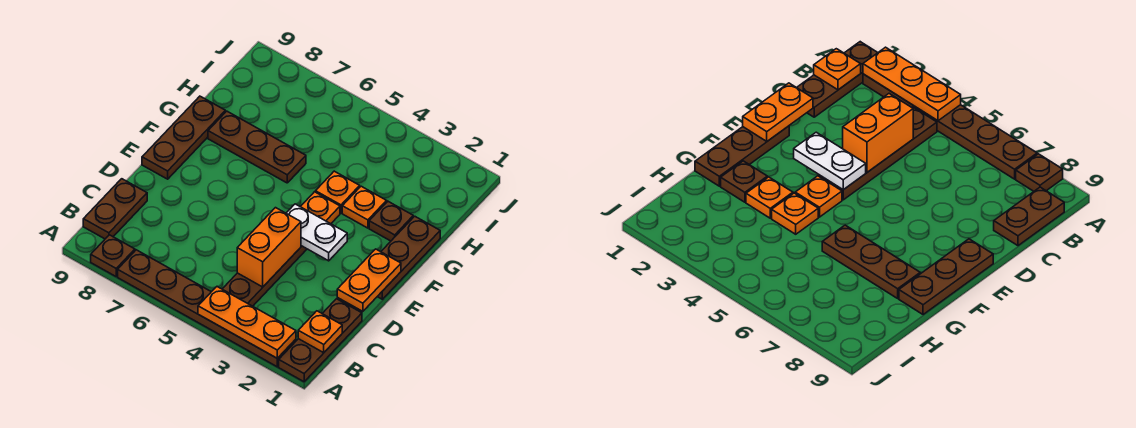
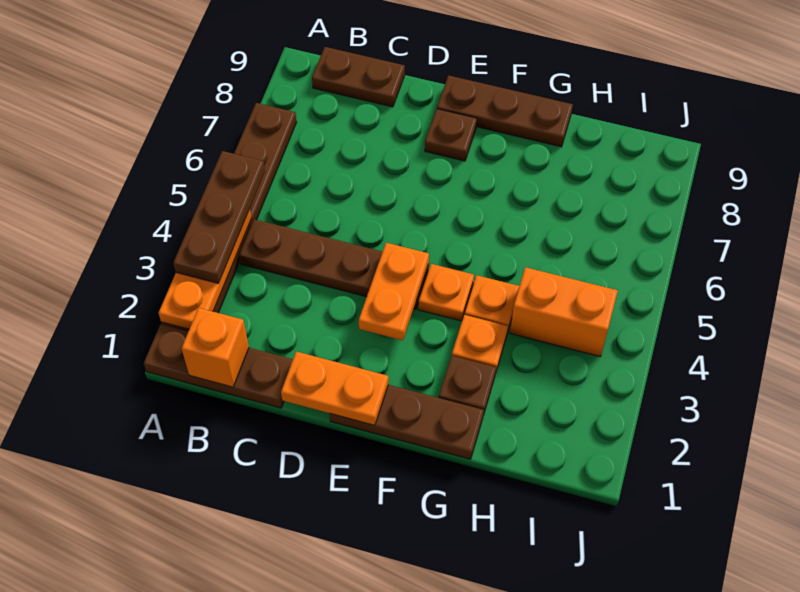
brown 1x1 plate [91,235,135,276] -> brown 1x1 plate moved to [425,109,477,161]
orange 1x1 plate [298,311,342,353] -> orange 1x1 brick [182,308,249,387]
orange 1x2 brick [237,208,301,287] -> orange 1x2 brick moved to [510,267,618,357]
white 1x2 plate [286,204,347,261] -> orange 1x2 plate [359,243,429,340]
brown 1x3 plate [208,111,306,183] -> brown 1x3 plate moved to [173,151,265,283]

